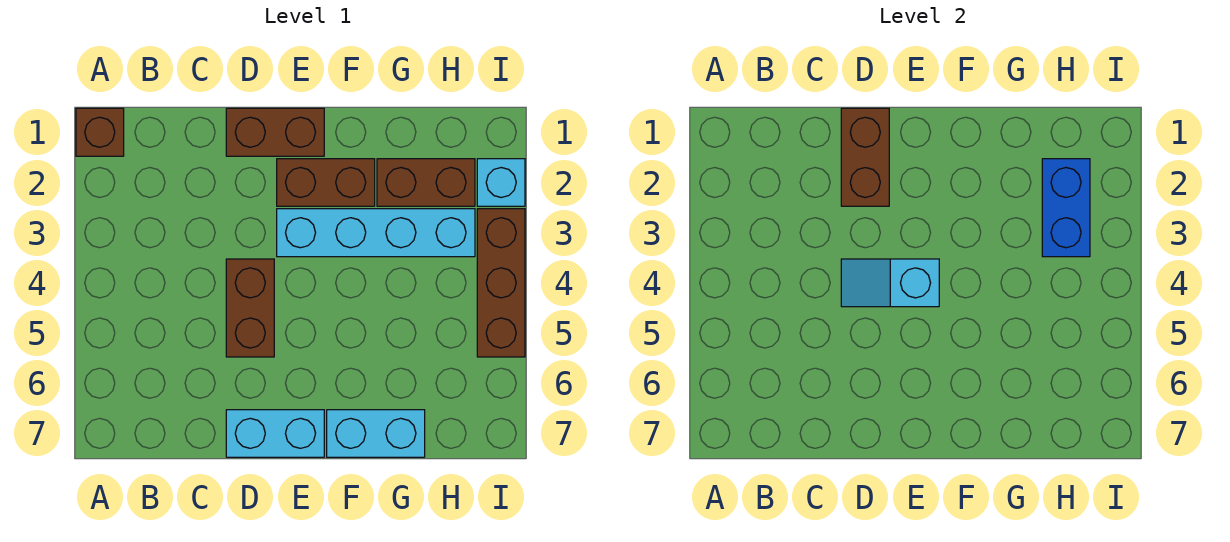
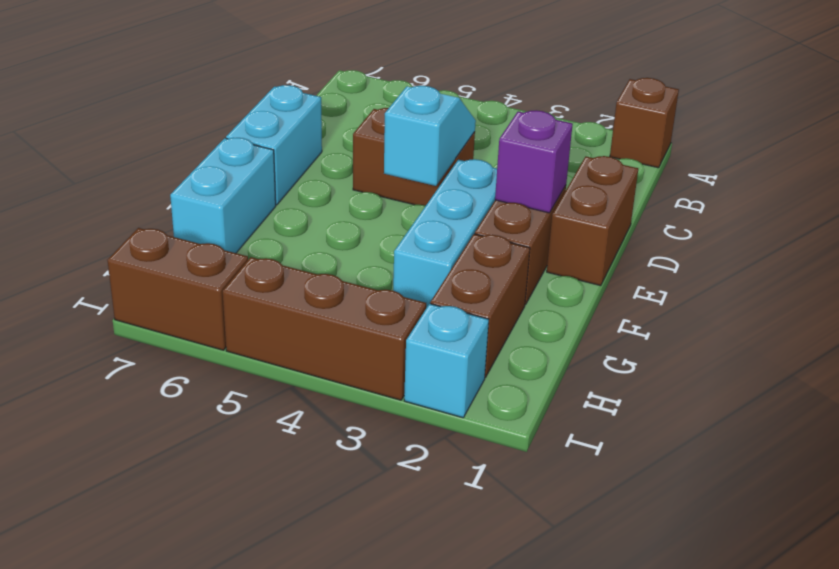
brown 1x2 brick [841,108,889,206] -> brown 1x2 brick moved to [107,228,248,350]
none -> purple 1x1 brick [495,110,573,213]
cyan 1x4 brick [277,209,475,257] -> cyan 1x3 brick [393,159,497,308]
blue 1x2 brick [1042,159,1090,257] -> none

